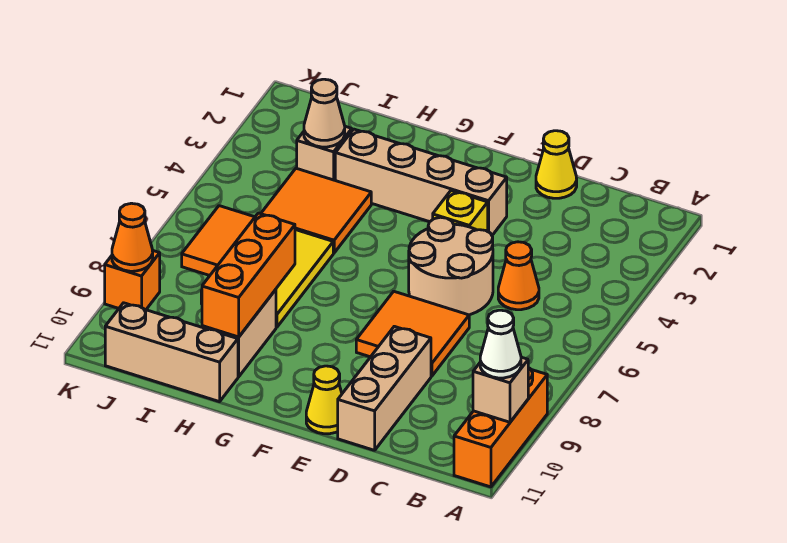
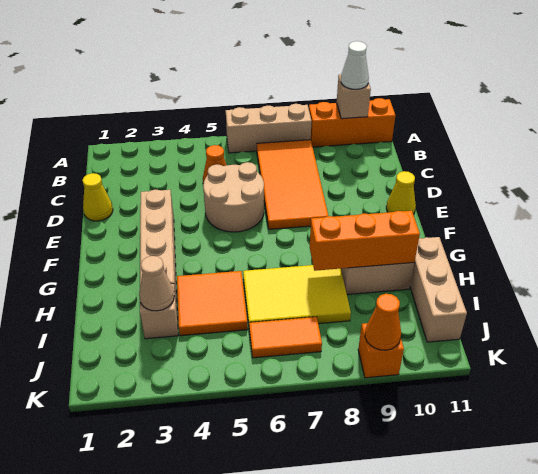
orange 2x2 tile [356,291,469,376] -> orange 2x4 tile [257,140,328,229]
tan 1x3 brick [338,326,431,450] -> tan 1x3 brick moved to [226,104,312,153]
yellow 1x1 brick [433,191,488,231] -> none

